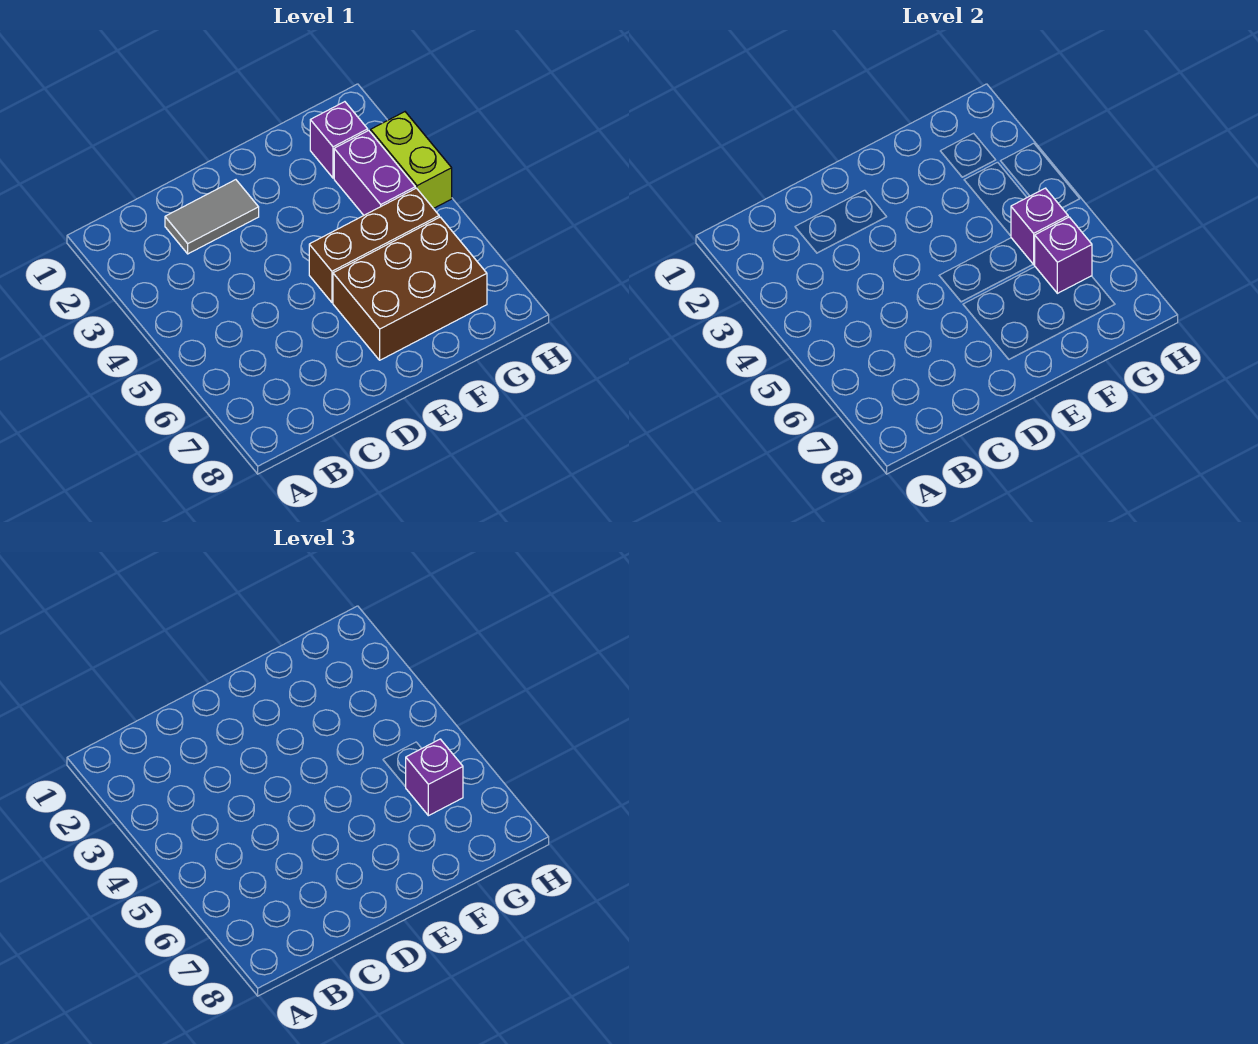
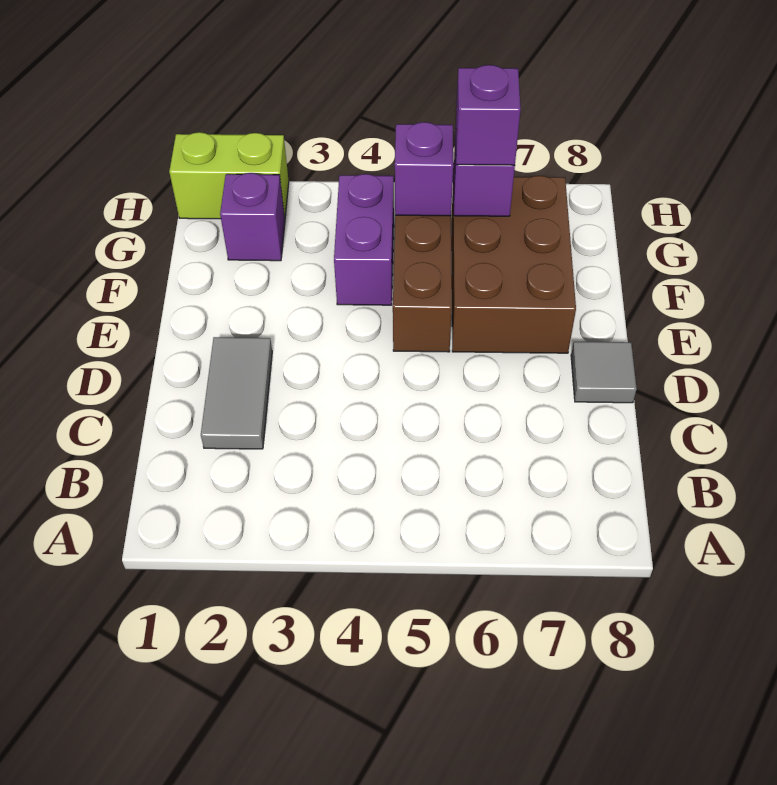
none -> grey 1x1 tile [571,342,637,403]
purple 1x2 brick [334,130,415,215] -> purple 1x2 brick turned to [334,174,394,305]
lime 1x2 brick [371,112,452,209] -> lime 1x2 brick moved to [169,132,289,219]

